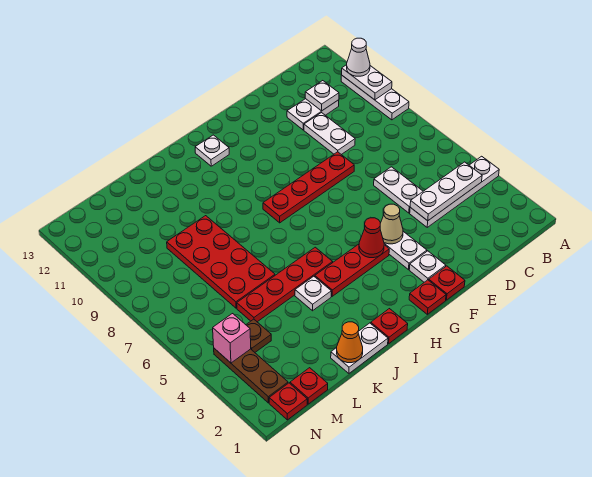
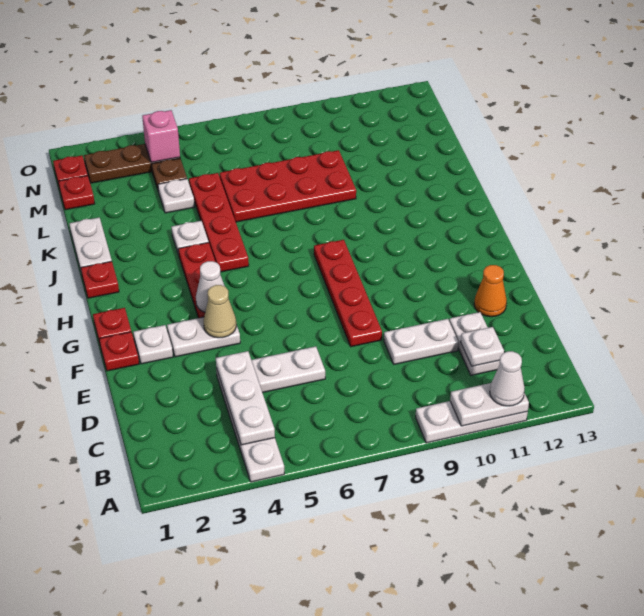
red 1x1 cone [359,218,384,258] -> white 1x1 cone [196,261,225,312]
white 1x1 plate [195,135,229,166] -> white 1x1 plate moved to [158,179,195,213]
orange 1x1 cone [337,322,363,363] -> orange 1x1 cone moved to [474,265,507,317]

